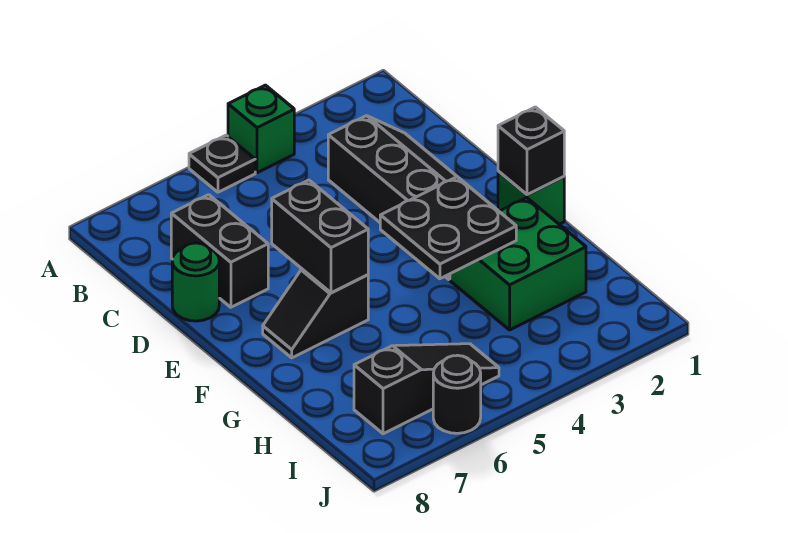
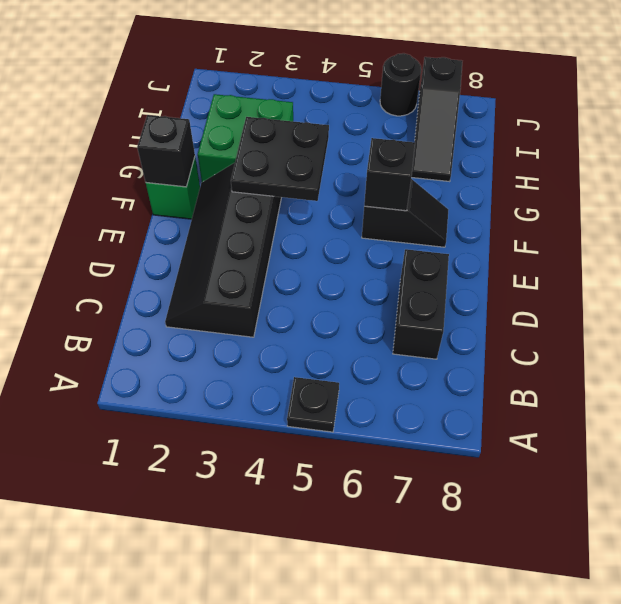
green 1x1 brick [228,85,294,173] -> none
green 1x1 round brick [172,243,219,321] -> none
black 1x2 brick [272,180,368,293] -> black 1x1 brick [364,138,415,211]
black 1x3 slope [354,344,499,434] -> black 1x3 slope turned to [412,57,462,182]

